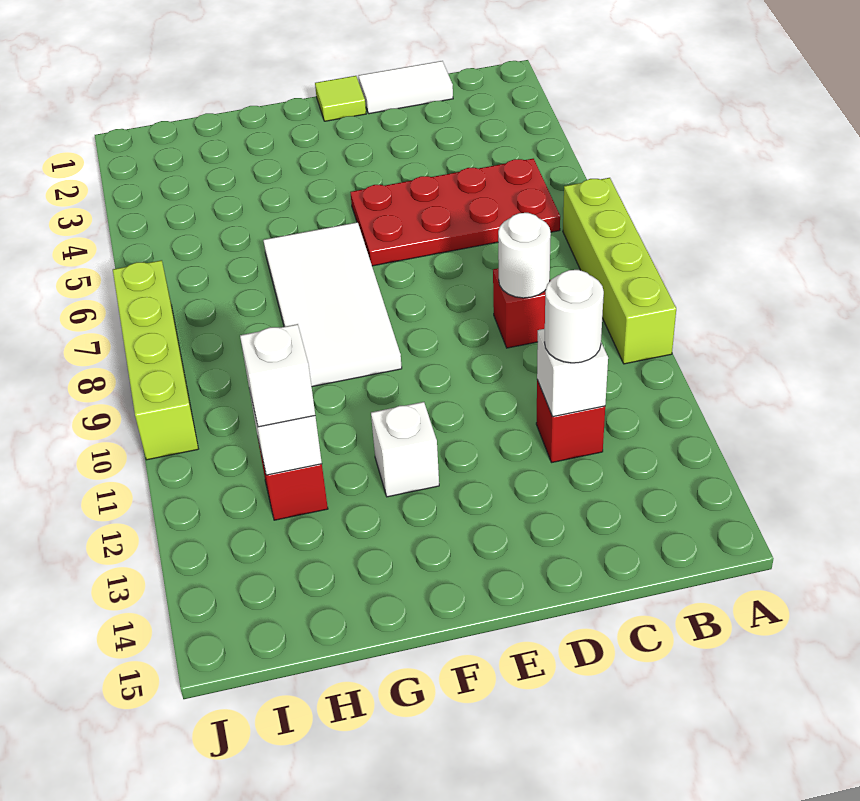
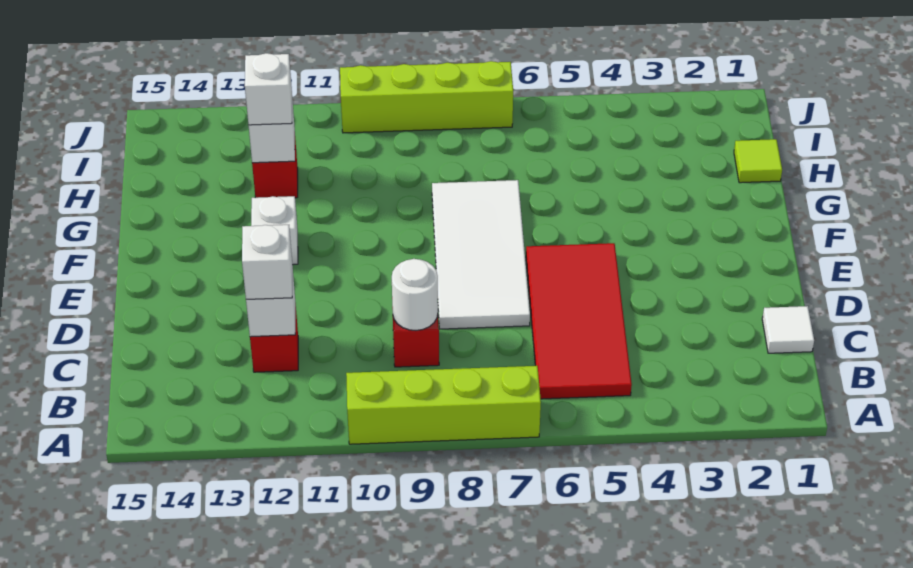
red 2x4 plate [350,159,560,266] -> red 2x4 tile [526,243,632,399]
white 1x2 tile [359,61,453,114] -> white 1x1 tile [762,306,814,353]
white 1x1 round brick [545,270,604,363] -> white 1x1 brick [242,225,292,299]
lime 1x1 tile [315,76,366,121] -> lime 1x1 tile moved to [734,139,782,183]
white 2x4 tile [263,222,402,387] -> white 2x4 tile turned to [432,180,530,329]

